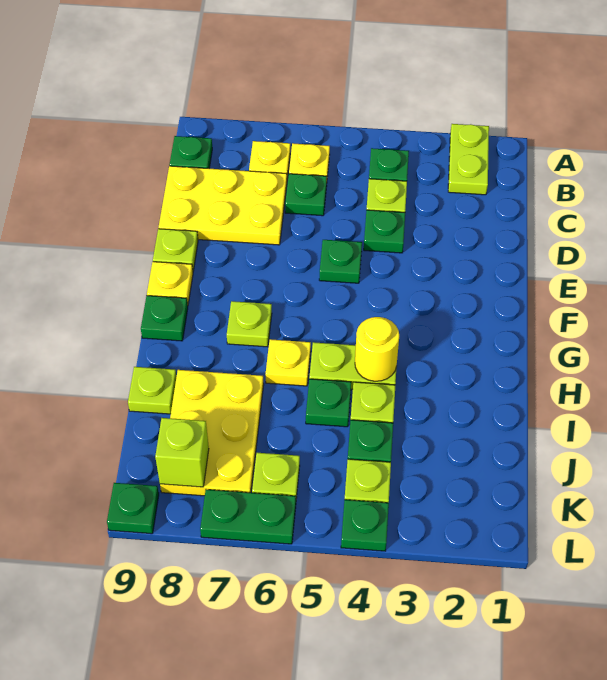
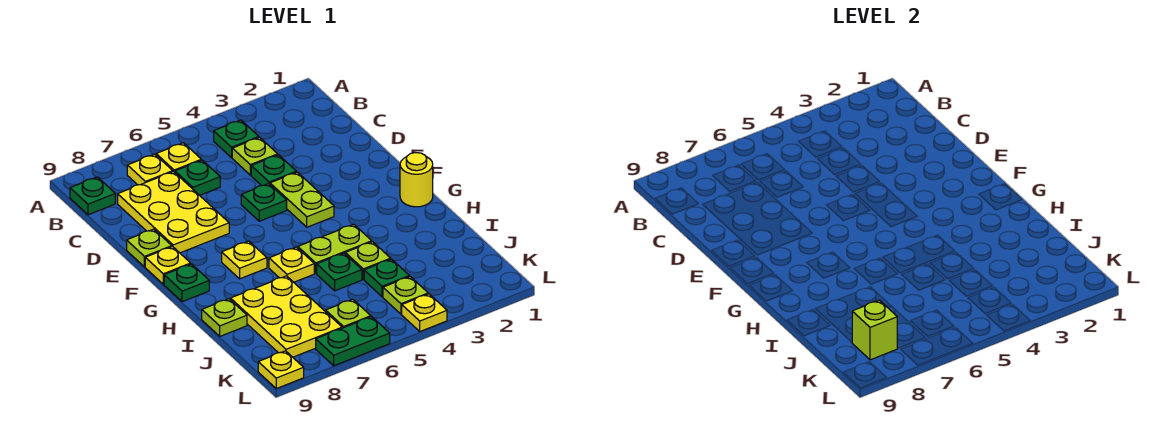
lime 1x2 plate [448,124,489,195] -> lime 1x2 plate moved to [270,172,334,227]
yellow 2x3 plate [159,166,287,245] -> yellow 2x3 plate turned to [118,172,229,253]
lime 1x1 plate [227,301,272,347] -> yellow 1x1 plate [222,241,267,279]
yellow 1x1 round brick [355,317,399,381] -> yellow 1x1 round brick moved to [400,153,433,207]
green 1x1 plate [341,500,389,551] -> yellow 1x1 plate [402,294,447,331]
green 1x1 plate [107,483,159,534] -> yellow 1x1 plate [258,351,304,389]

